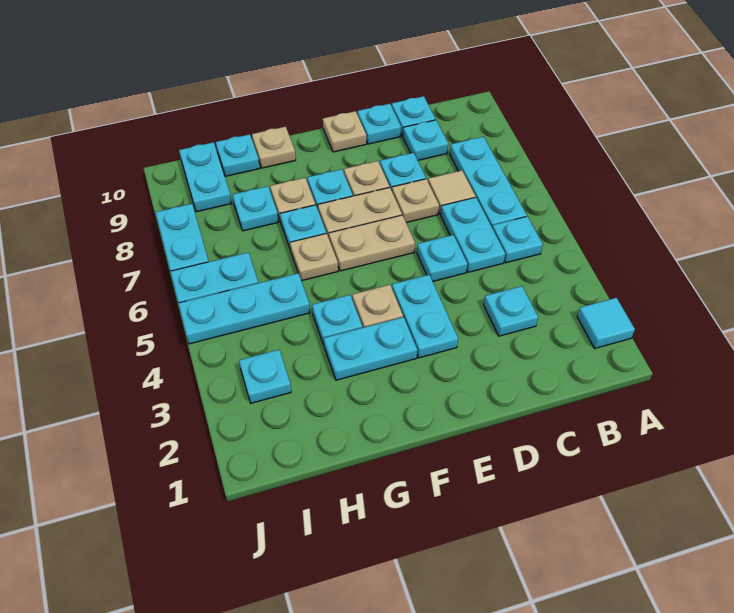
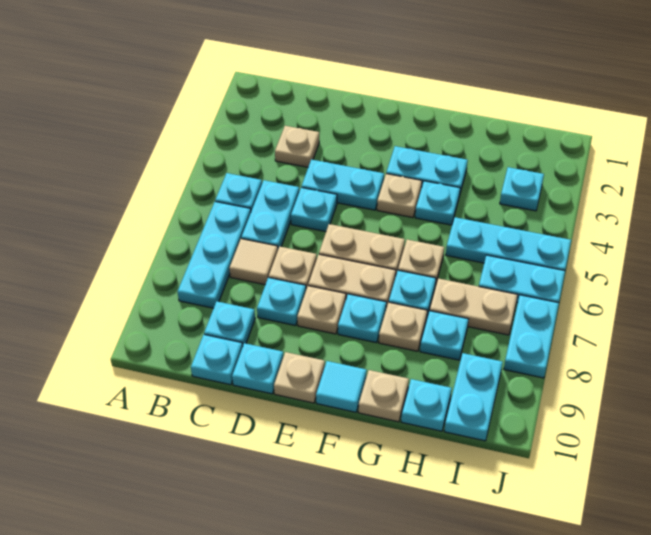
cyan 1x1 tile [577,298,635,348] -> cyan 1x1 tile moved to [316,361,367,412]
cyan 1x1 plate [484,286,538,336] -> tan 1x1 plate [275,126,319,167]
cyan 1x2 plate [392,275,458,358] -> cyan 1x2 plate turned to [301,159,384,210]
none -> tan 1x2 plate [430,278,517,335]

